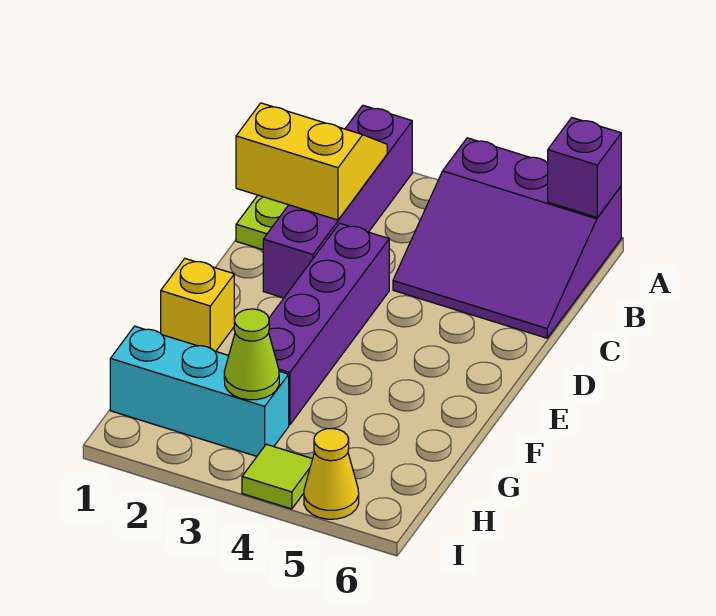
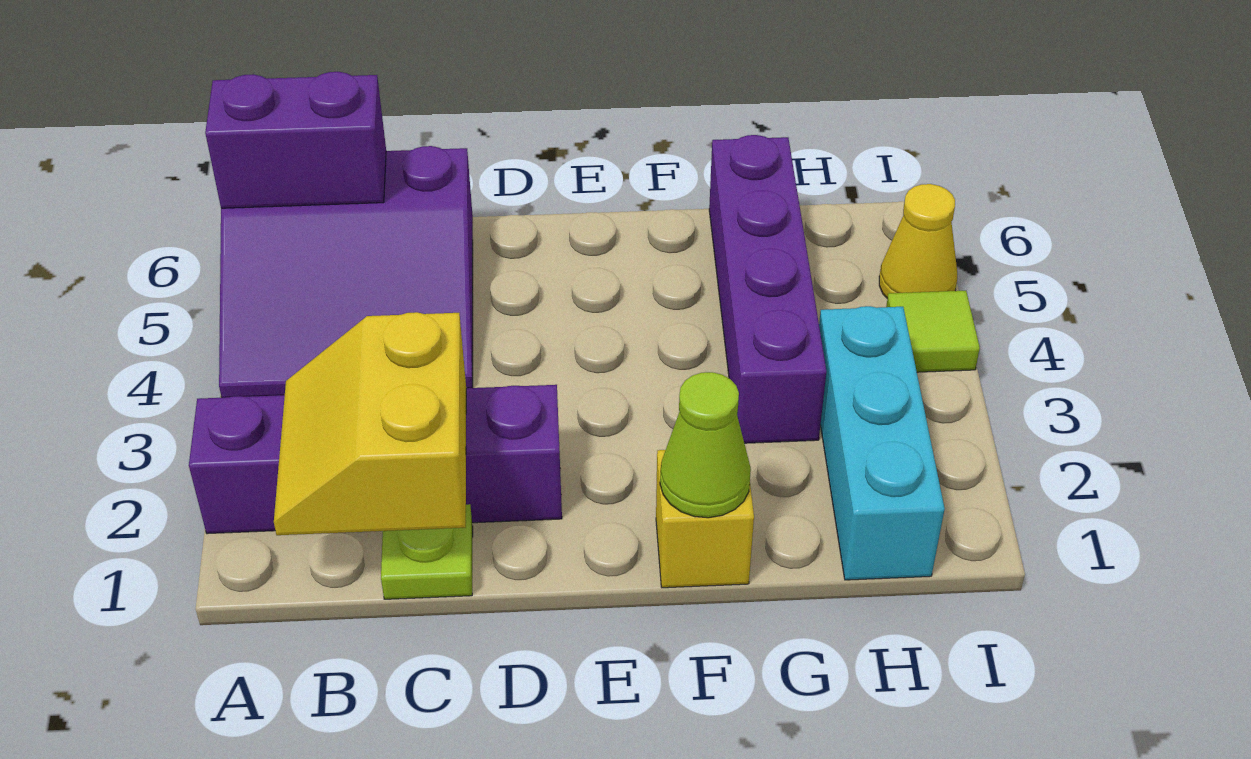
purple 3x3 slope [393,138,621,338] -> purple 3x3 slope turned to [219,146,473,398]
purple 1x1 brick [548,118,621,217] -> purple 1x2 brick [205,72,386,208]
purple 1x4 brick [269,223,389,425] -> purple 1x4 brick turned to [709,135,826,443]
lime 1x1 cone [224,309,279,400] -> lime 1x1 cone moved to [660,372,751,518]

